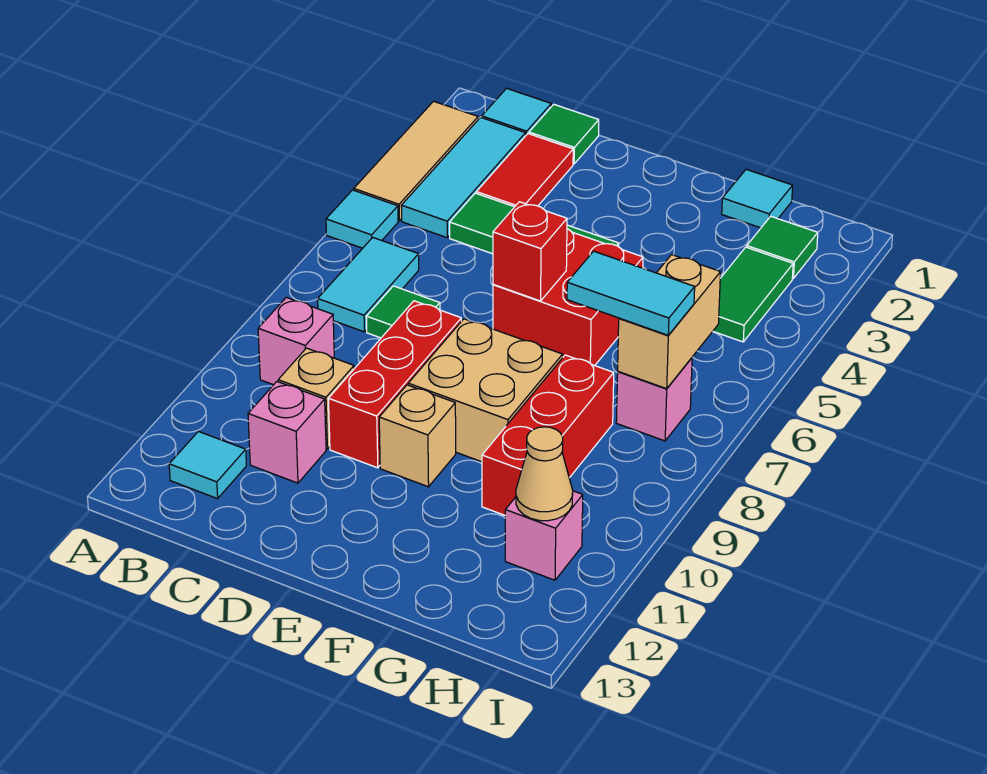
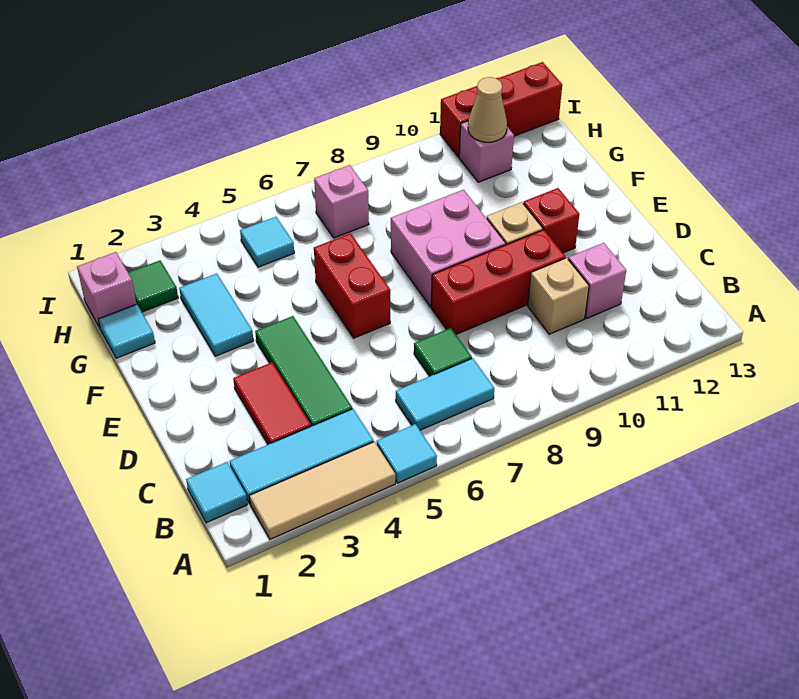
pink 1x1 brick [258,297,334,385] -> pink 1x1 brick moved to [77,252,136,328]
cyan 1x1 tile [169,432,246,499] -> cyan 1x1 tile moved to [240,217,294,267]
green 1x1 tile [529,104,599,164] -> none
red 1x2 tile [476,134,573,207] -> red 1x2 tile turned to [233,363,311,444]
red 2x2 brick [493,229,643,366] -> red 1x2 brick [314,233,390,338]
red 1x1 brick [493,202,567,301] -> red 1x1 brick moved to [523,188,580,253]
tan 2x2 brick [408,319,563,462] -> pink 2x2 brick [391,190,506,307]
cyan 1x2 tile [567,251,695,335] -> cyan 1x2 tile moved to [179,274,253,356]
red 1x3 brick [482,355,614,515] -> red 1x3 brick moved to [440,62,562,157]
green 1x2 tile [713,247,793,342] -> none
tan 1x2 brick [618,255,721,389] -> none

